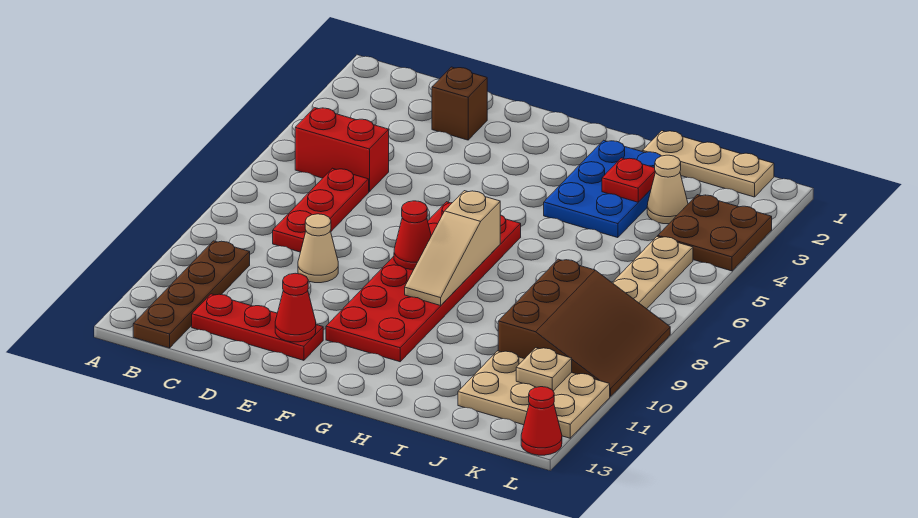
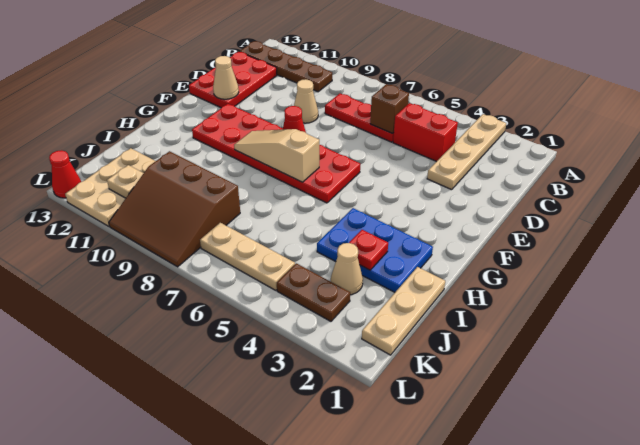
none -> tan 1x4 plate [427,114,506,190]
red 1x2 brick [295,108,389,192] -> red 1x2 brick turned to [393,103,458,162]
red 1x3 plate [192,294,323,360] -> red 2x3 plate [189,52,277,108]
brown 1x1 brick [432,67,487,140] -> brown 1x1 brick moved to [370,84,409,133]
red 1x1 cone [275,273,316,342] -> tan 1x1 cone [213,56,239,99]
brown 2x2 plate [658,195,772,271] -> brown 1x2 plate [277,263,350,321]

